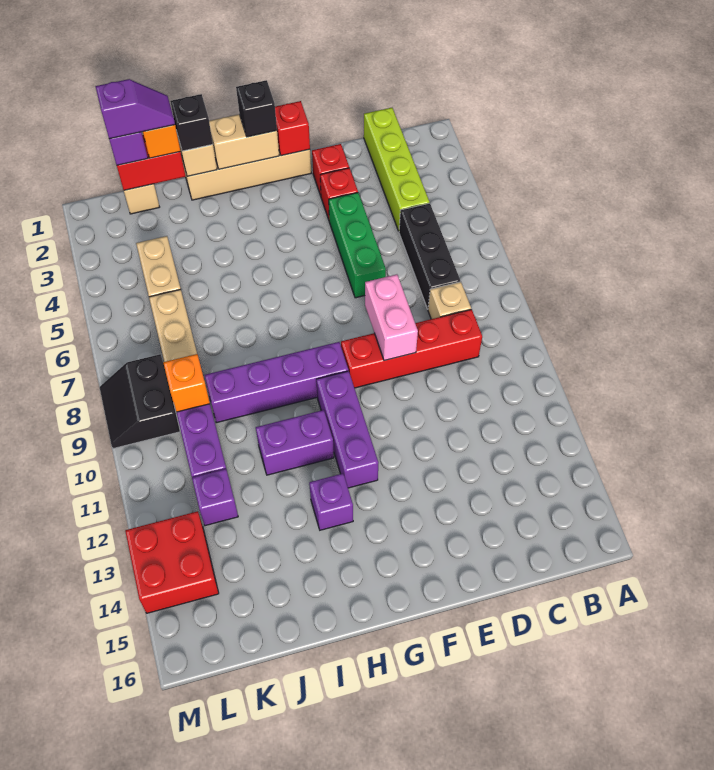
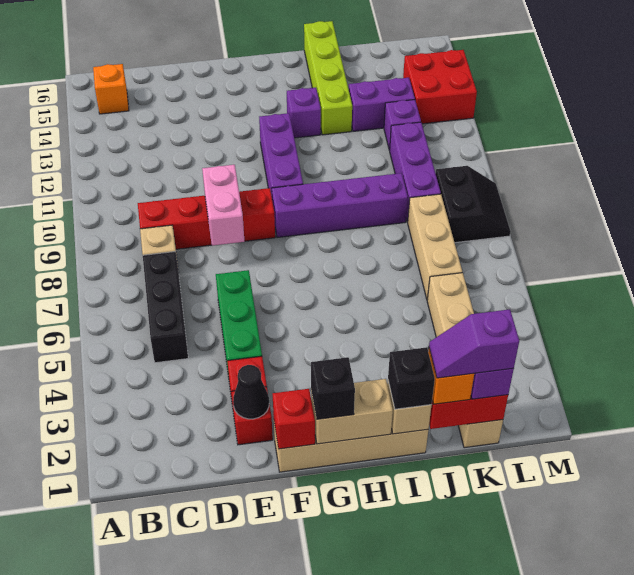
lime 1x4 brick [364,108,430,231] -> lime 1x4 brick moved to [304,21,352,135]
none -> black 1x1 cone [233,365,269,419]
purple 1x2 brick [256,410,334,475] -> purple 1x2 brick moved to [349,78,415,131]
orange 1x1 brick [163,354,210,412] -> orange 1x1 brick moved to [93,64,129,114]

